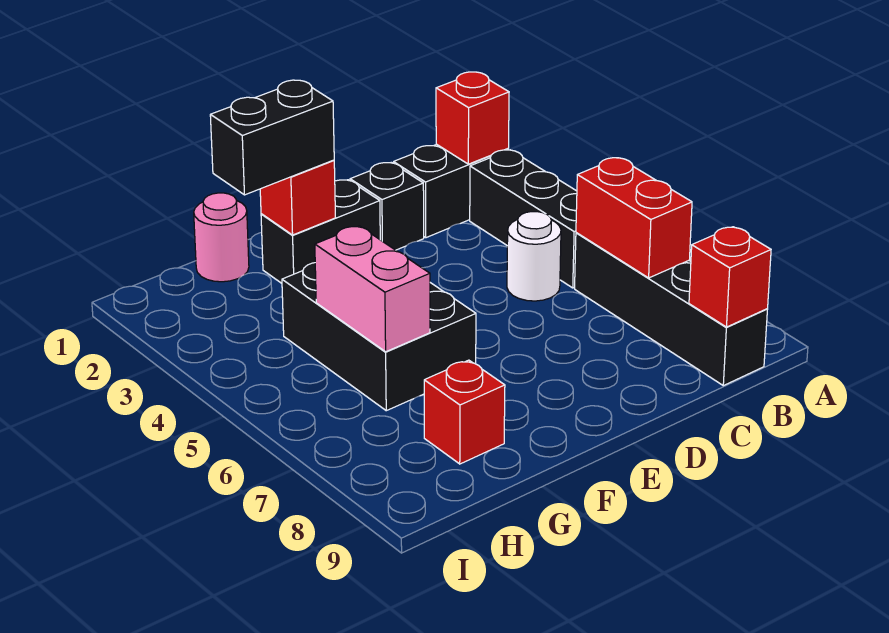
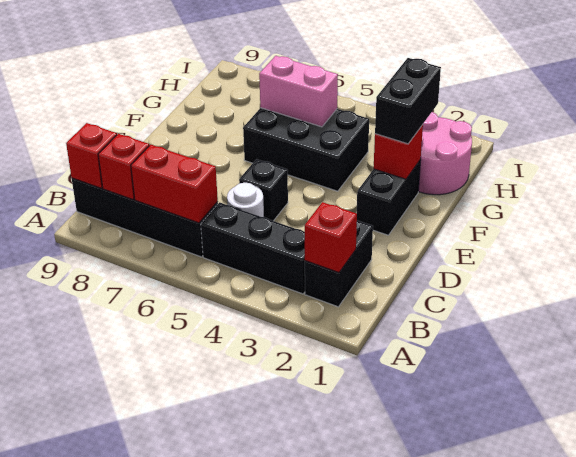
black 1x1 brick [350,162,424,250] -> black 1x1 brick moved to [239,159,288,221]
pink 1x1 round brick [194,193,249,282] -> pink 2x2 round brick [418,112,472,195]
red 1x1 brick [424,360,505,464] -> red 1x1 brick moved to [98,134,149,200]

